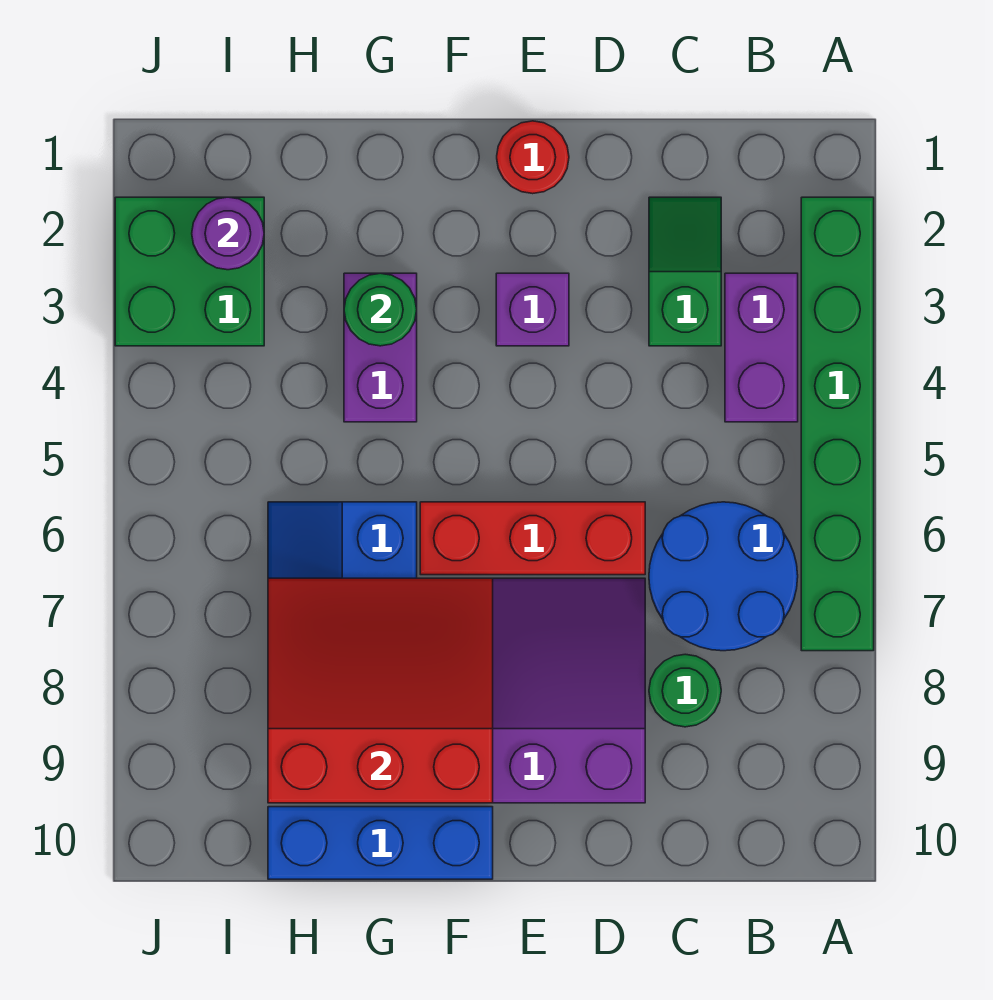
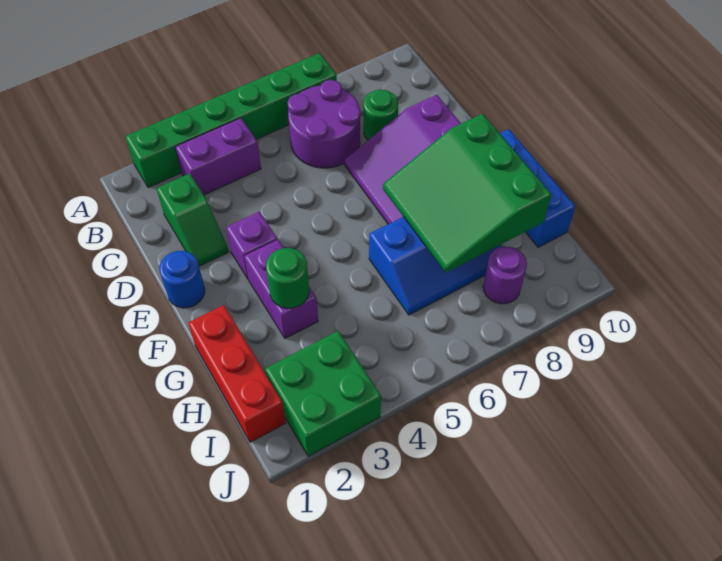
blue 2x2 round brick [649,502,798,651] -> purple 2x2 round brick [288,80,360,168]
green 1x2 slope [649,197,721,346] -> green 1x2 slope turned to [156,173,229,266]
red 1x3 brick [420,502,645,575] -> red 1x3 brick moved to [188,305,286,442]
red 1x1 round brick [497,121,569,194] -> blue 1x1 round brick [159,251,205,308]
red 3x3 slope [268,578,493,803] -> green 3x3 slope [383,114,551,273]
purple 1x2 brick [344,273,417,422] -> purple 1x2 brick turned to [244,240,318,338]
purple 1x1 round brick [192,197,264,270] -> purple 1x1 round brick moved to [483,247,527,304]

